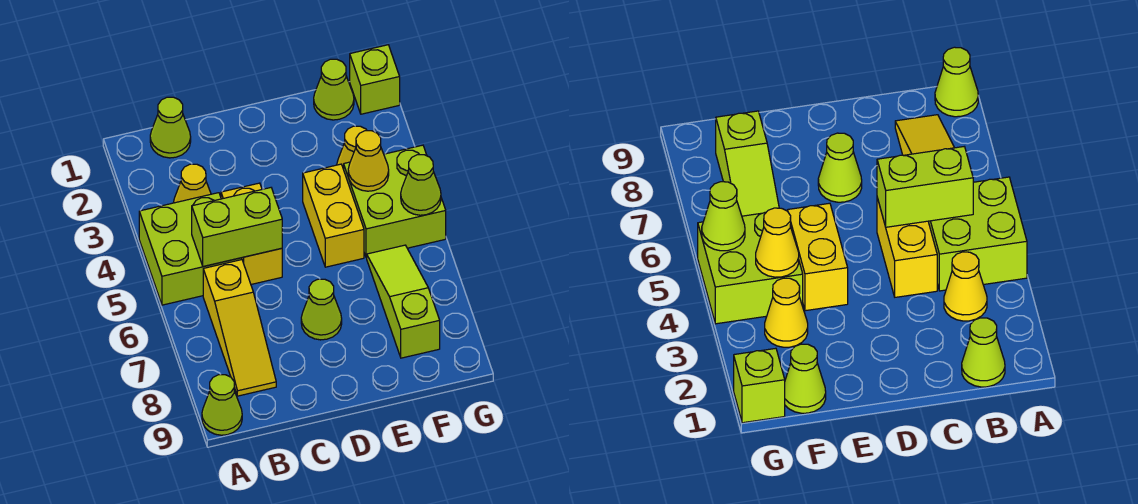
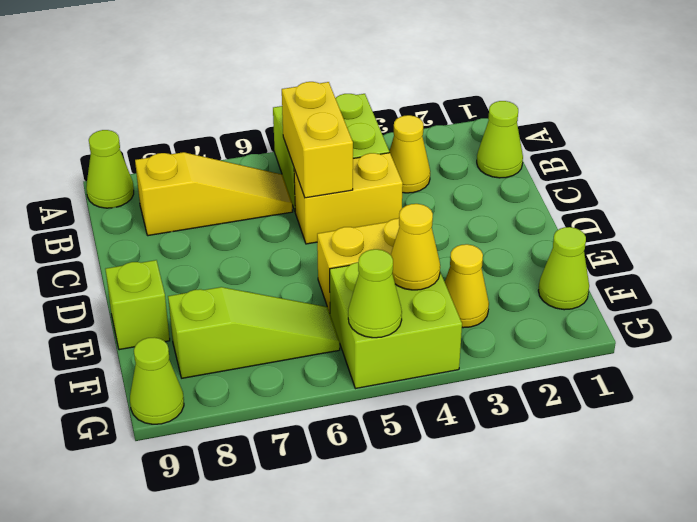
lime 1x2 brick [192,188,282,267] -> yellow 1x2 brick [282,82,353,198]
yellow 1x3 slope [203,260,276,396] -> yellow 1x3 slope turned to [135,152,293,236]
lime 1x1 cone [301,279,342,340] -> lime 1x1 cone moved to [130,337,184,424]
lime 1x1 brick [350,45,400,114] -> lime 1x1 brick moved to [105,260,170,350]

